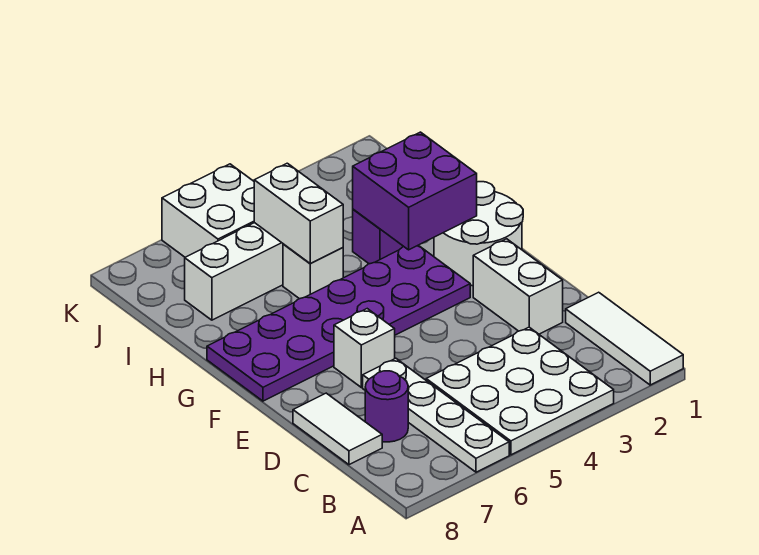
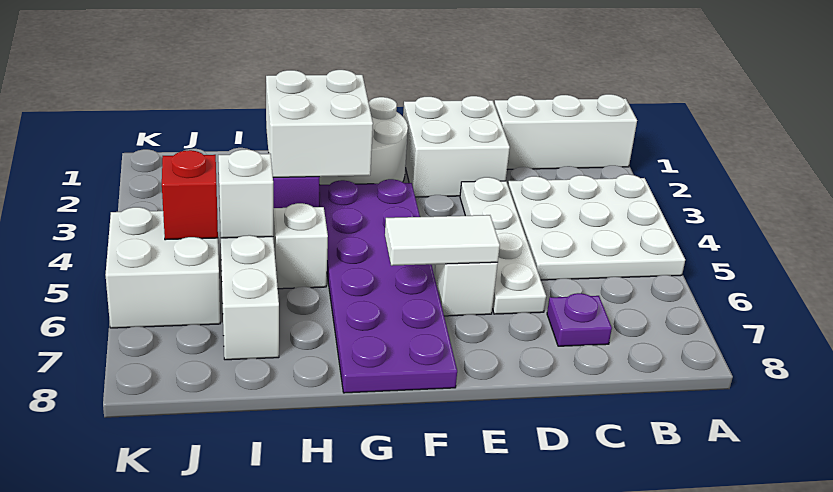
white 1x3 tile [566,292,683,385] -> white 1x3 brick [494,94,637,170]
white 1x4 plate [363,358,509,472] -> white 1x4 plate turned to [460,177,546,314]
purple 1x1 round brick [365,371,408,442] -> purple 1x1 plate [547,293,612,346]
white 1x2 tile [293,393,382,465] -> white 1x2 tile moved to [385,215,500,266]
white 1x2 brick [473,239,563,334] -> white 2x2 brick [403,96,510,197]
purple 2x2 brick [353,132,477,250] -> white 2x2 brick [266,70,373,178]
white 1x2 brick [254,163,343,264] -> white 1x1 brick [218,149,273,238]
none -> red 1x1 brick [162,150,218,240]

